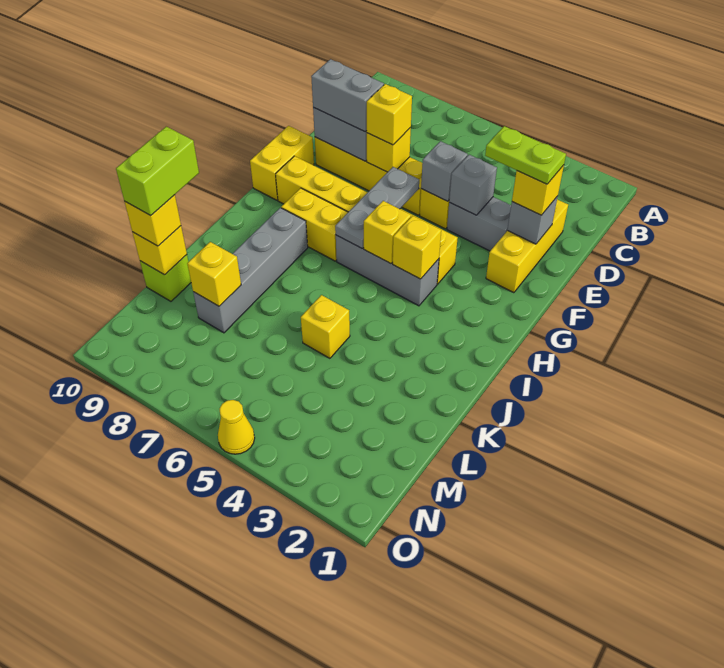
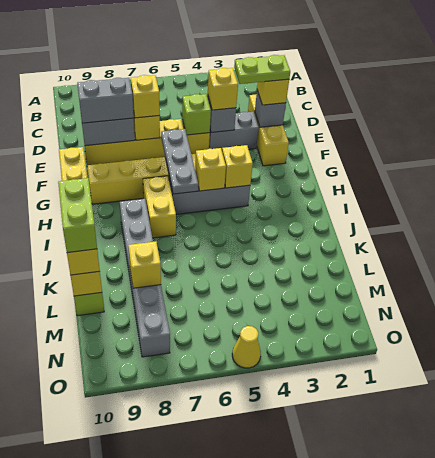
grey 1x1 brick [421,141,468,201] -> lime 1x1 brick [182,94,211,135]
yellow 1x2 brick [281,188,348,261] -> yellow 1x2 brick turned to [143,176,176,238]
grey 1x4 brick [193,208,308,333] -> grey 1x6 brick [120,198,170,357]
yellow 1x1 brick [301,295,350,358] -> yellow 1x1 brick moved to [208,68,238,110]

